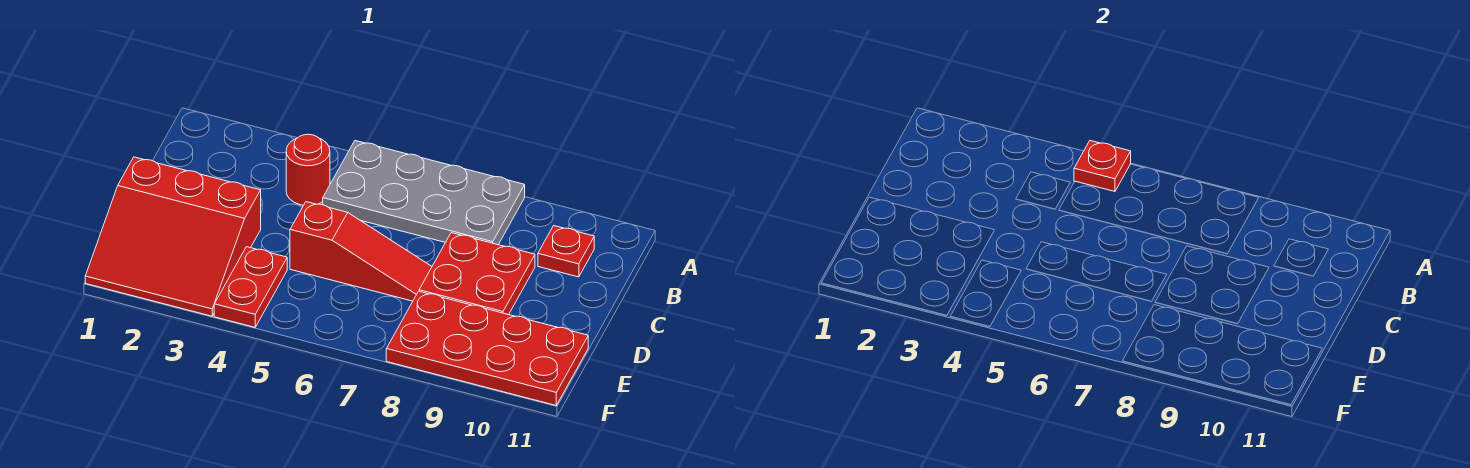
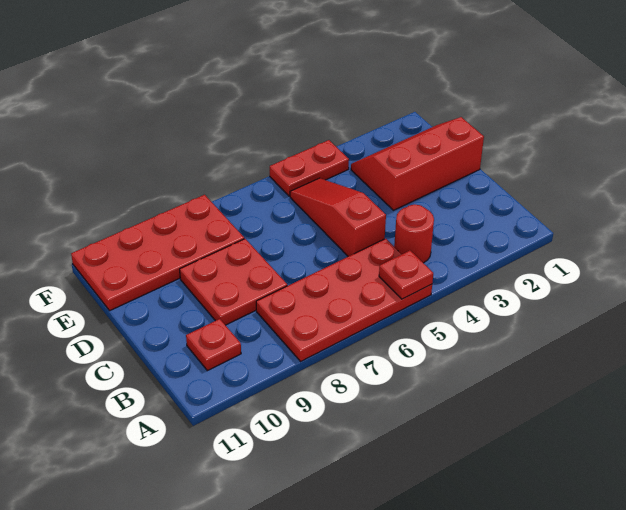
grey 2x4 plate [323,141,525,245] -> red 2x4 plate [256,239,432,361]
red 3x3 slope [85,157,261,316] -> red 2x3 slope [351,117,484,210]
red 1x3 slope [290,202,432,301] -> red 1x3 slope turned to [290,178,386,256]
red 1x2 plate [214,247,287,327] -> red 1x2 plate turned to [270,140,349,196]

